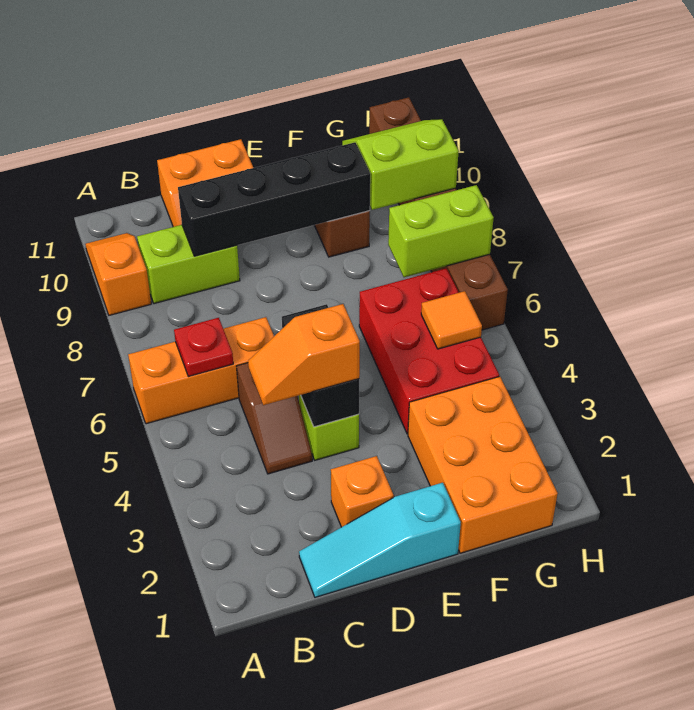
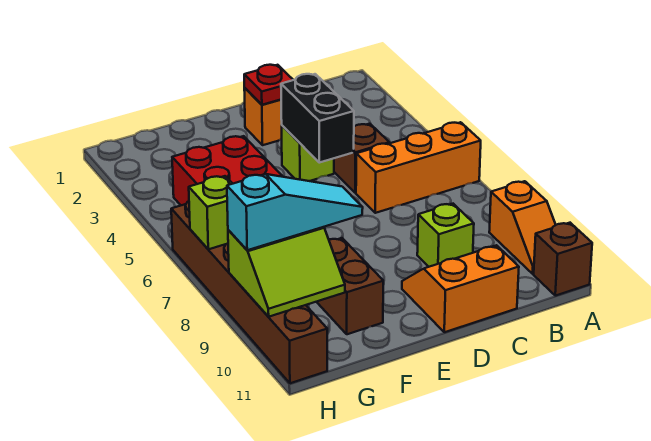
none -> brown 1x1 brick [534,223,592,296]
red 1x1 plate [174,318,233,376] -> red 1x1 plate moved to [244,65,293,105]
lime 1x2 brick [137,225,240,304] -> lime 1x1 brick [417,204,474,267]
cyan 1x3 slope [299,483,461,597] -> cyan 1x3 slope moved to [227,174,363,250]
orange 1x2 slope [248,304,360,405] -> none
black 1x4 brick [178,142,370,256] -> none
orange 2x3 brick [408,377,558,553] -> none
orange 1x1 tile [421,291,482,349] -> none
lime 1x2 brick [388,185,494,277] -> lime 1x1 brick [189,176,233,249]

